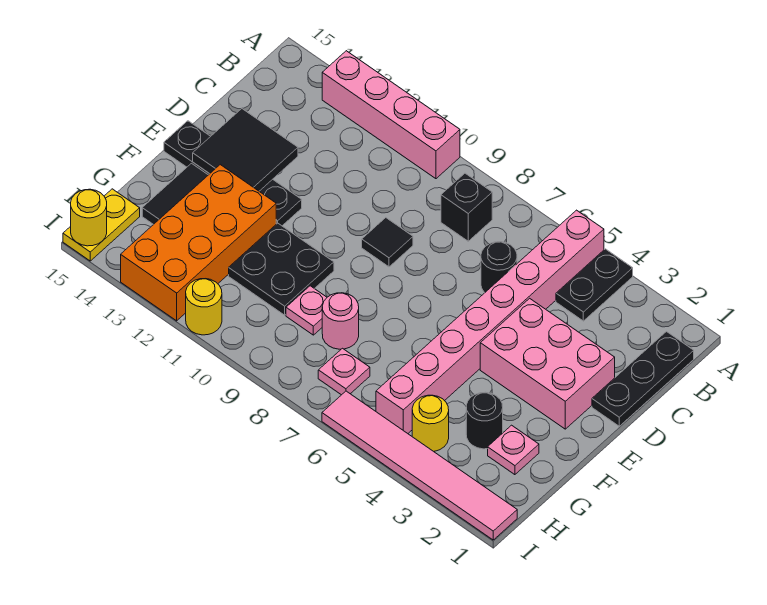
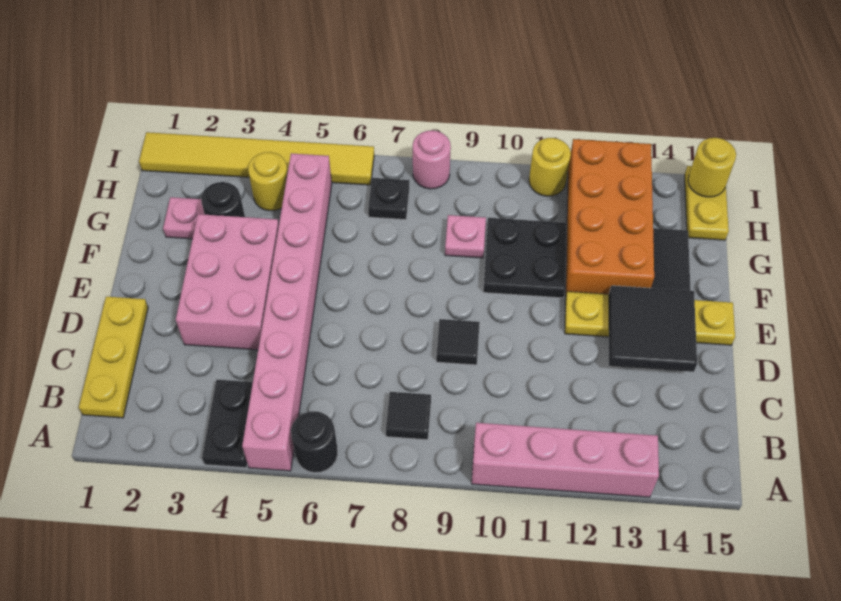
black 1x3 plate [592,332,694,426] -> yellow 1x3 plate [79,297,148,418]
black 1x1 brick [441,173,492,241] -> black 1x1 tile [386,392,431,440]
black 1x1 round brick [481,242,517,292] -> black 1x1 round brick moved to [291,411,338,473]
pink 2x3 brick [480,298,615,429] -> pink 2x3 brick turned to [176,214,279,350]
black 1x4 plate [164,121,302,226] -> yellow 1x4 plate [565,292,735,345]
pink 1x1 round brick [322,293,359,349] -> pink 1x1 round brick moved to [413,131,451,189]
pink 1x1 plate [318,348,370,395] -> black 1x1 plate [368,178,409,220]
pink 1x6 tile [322,391,517,540] -> yellow 1x6 tile [139,132,374,185]

